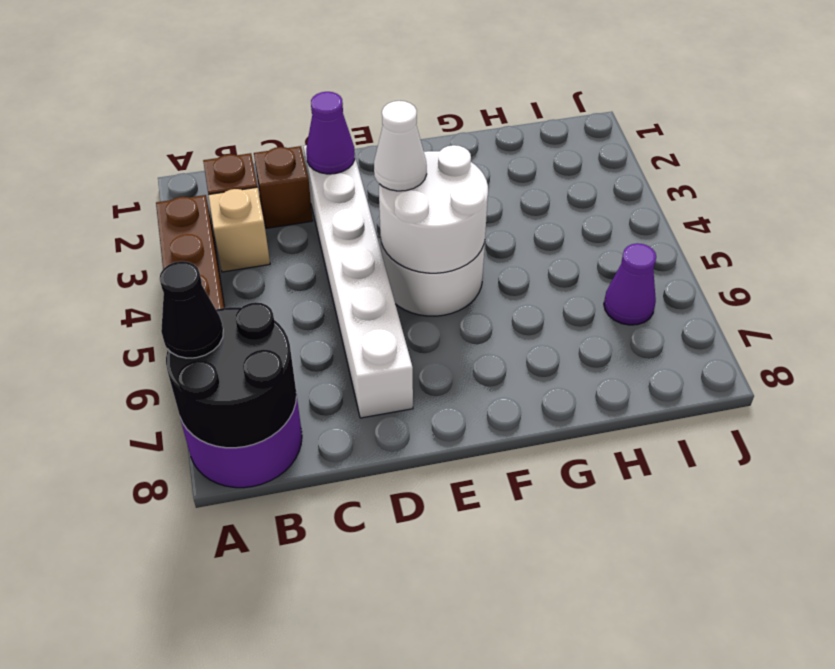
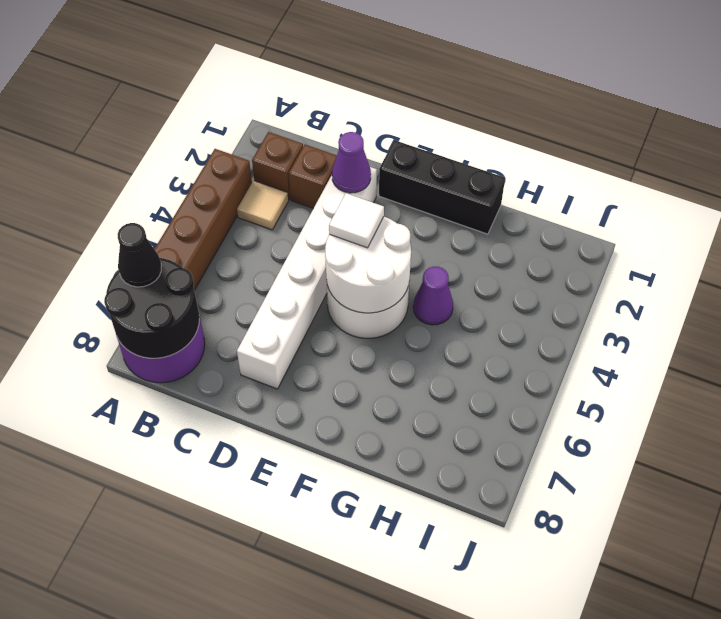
tan 1x1 brick [209,187,270,272] -> tan 1x1 tile [237,181,288,230]
none -> black 1x3 brick [379,140,505,234]
white 1x1 cone [374,101,427,191] -> white 1x1 tile [329,193,384,248]
purple 1x1 cone [604,243,656,325] -> purple 1x1 cone moved to [413,267,453,325]

